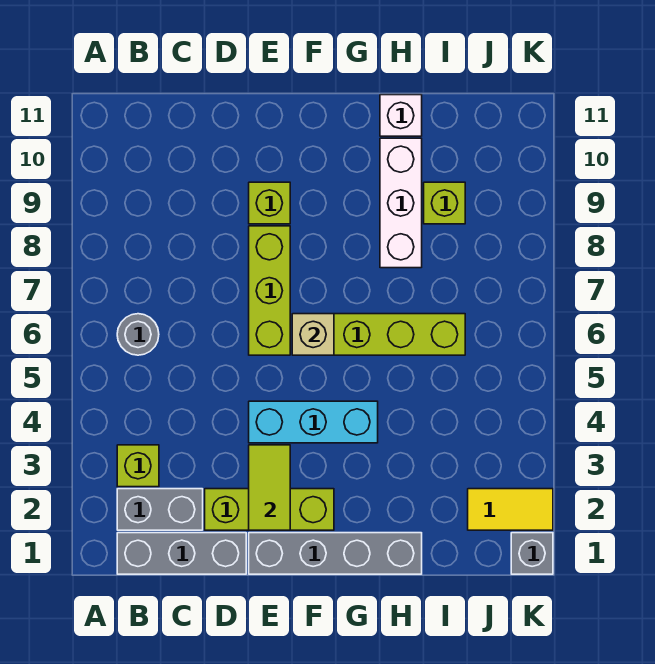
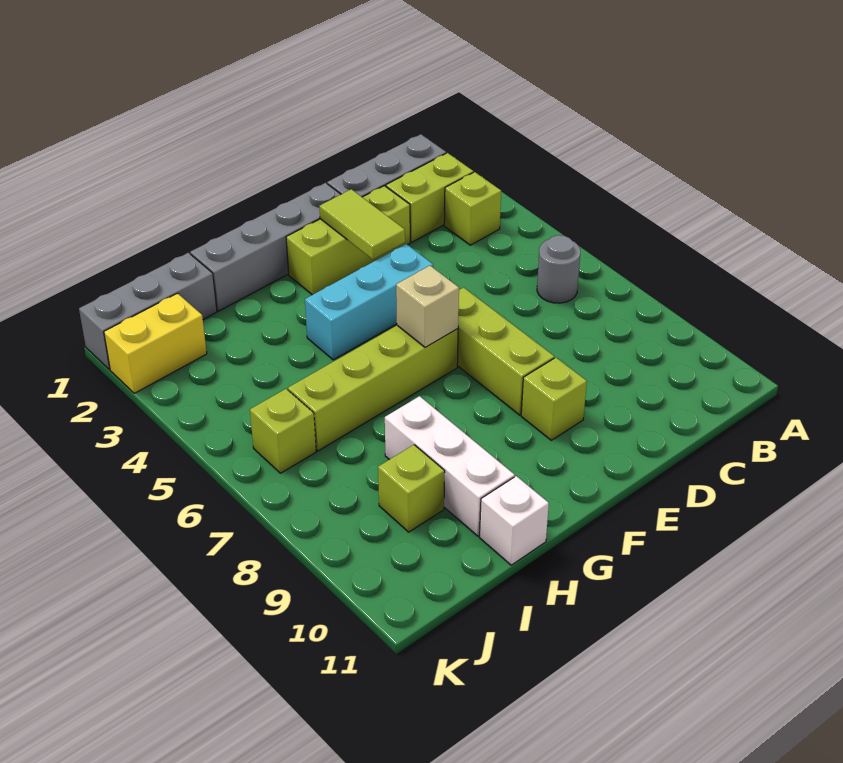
grey 1x2 brick [117,489,203,530] -> lime 1x2 brick [386,153,473,242]
yellow 1x2 tile [468,489,553,530] -> yellow 1x2 brick [104,293,207,393]
none -> lime 1x1 brick [250,389,316,473]
grey 1x1 brick [511,533,553,574] -> grey 1x3 brick [79,253,217,369]

